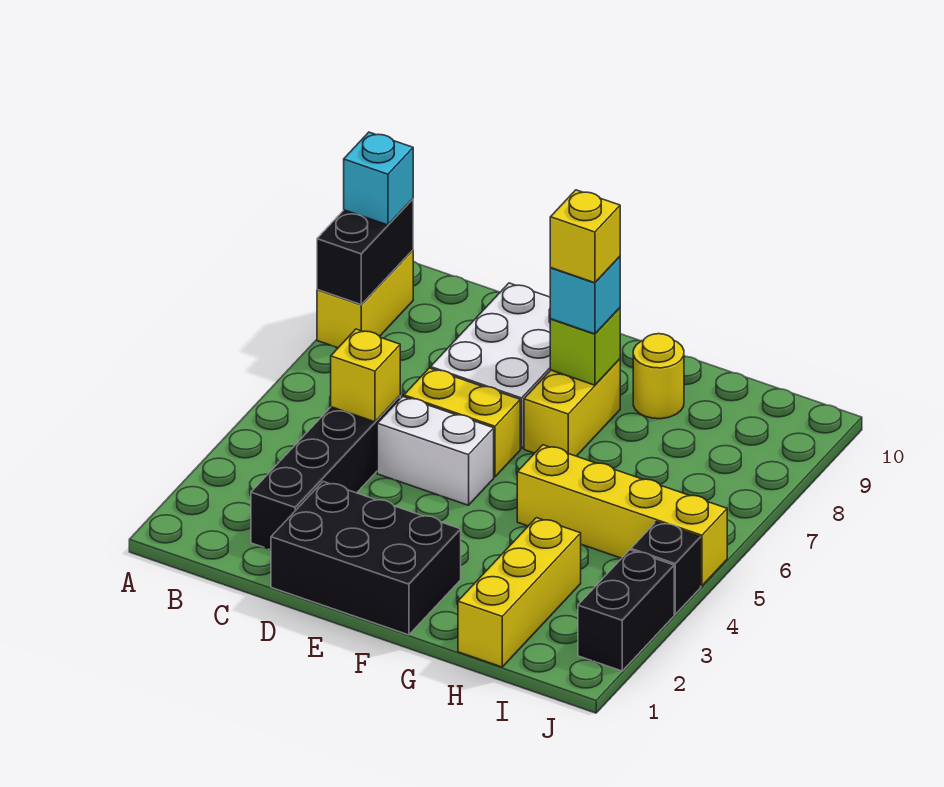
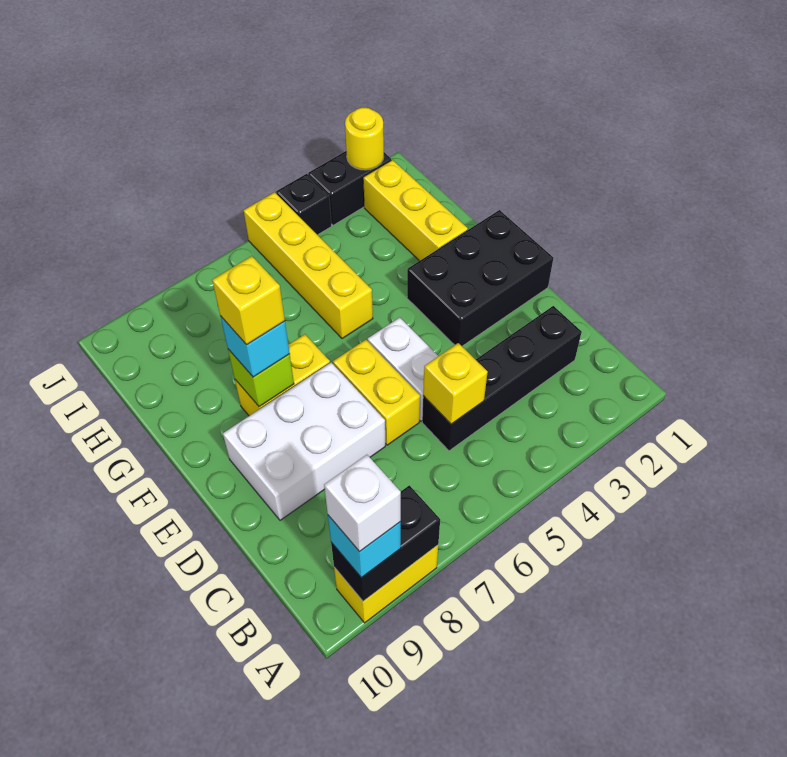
none -> white 1x1 brick [324,455,401,552]
black 2x3 brick [271,482,461,635] -> black 2x3 brick turned to [407,210,553,346]
yellow 1x1 round brick [633,334,684,419] -> yellow 1x1 round brick moved to [345,107,384,170]
yellow 1x3 brick [458,518,581,667] -> yellow 1x3 brick turned to [363,160,468,261]

